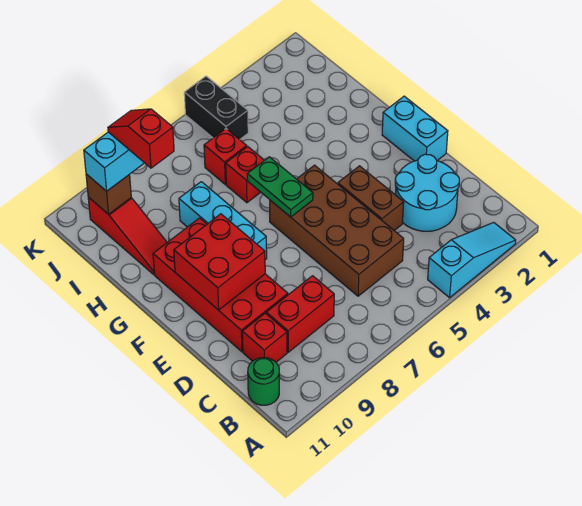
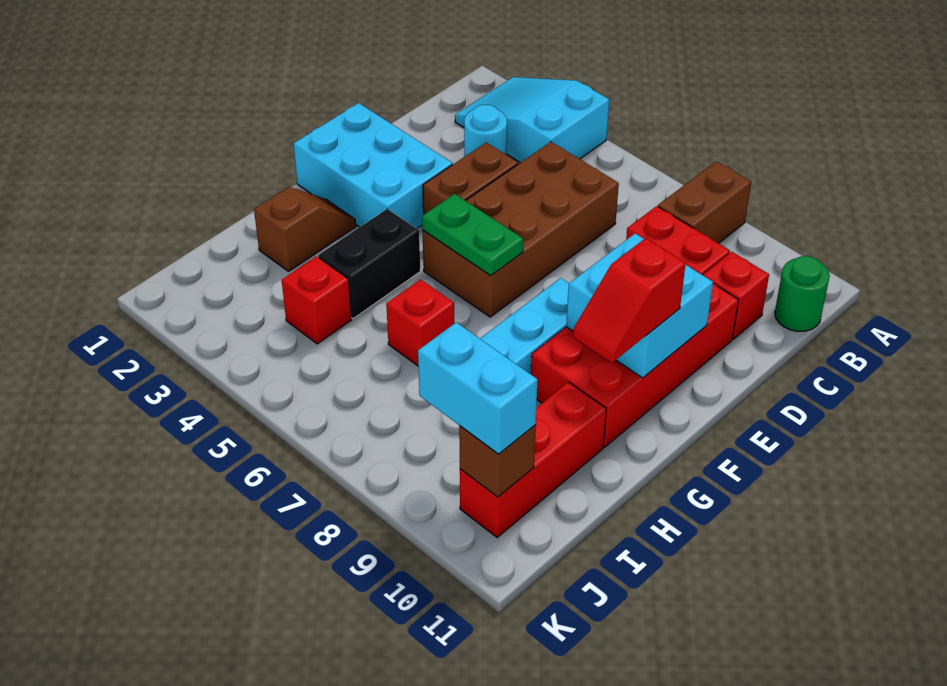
cyan 1x3 slope [428,222,516,298] -> cyan 2x3 slope [455,77,609,163]
none -> brown 1x2 brick [658,161,751,243]
cyan 2x2 round brick [395,154,459,231] -> cyan 1x1 round brick [464,105,507,157]
cyan 1x2 brick [382,96,448,161] -> cyan 2x3 brick [294,103,453,228]
red 2x2 brick [174,214,265,310] -> cyan 2x2 brick [566,233,713,378]
green 1x2 plate [247,157,313,217] -> green 1x2 plate turned to [422,194,523,275]
none -> brown 1x2 slope [254,187,356,271]
red 1x3 slope [88,197,167,274] -> red 1x3 brick [460,382,606,537]
red 1x1 brick [204,129,247,184] -> red 1x1 brick moved to [282,256,351,344]
red 1x2 slope [108,109,174,168] -> red 1x2 slope moved to [573,238,686,363]
black 1x2 brick [184,76,248,140] -> black 1x2 brick moved to [318,209,420,318]

